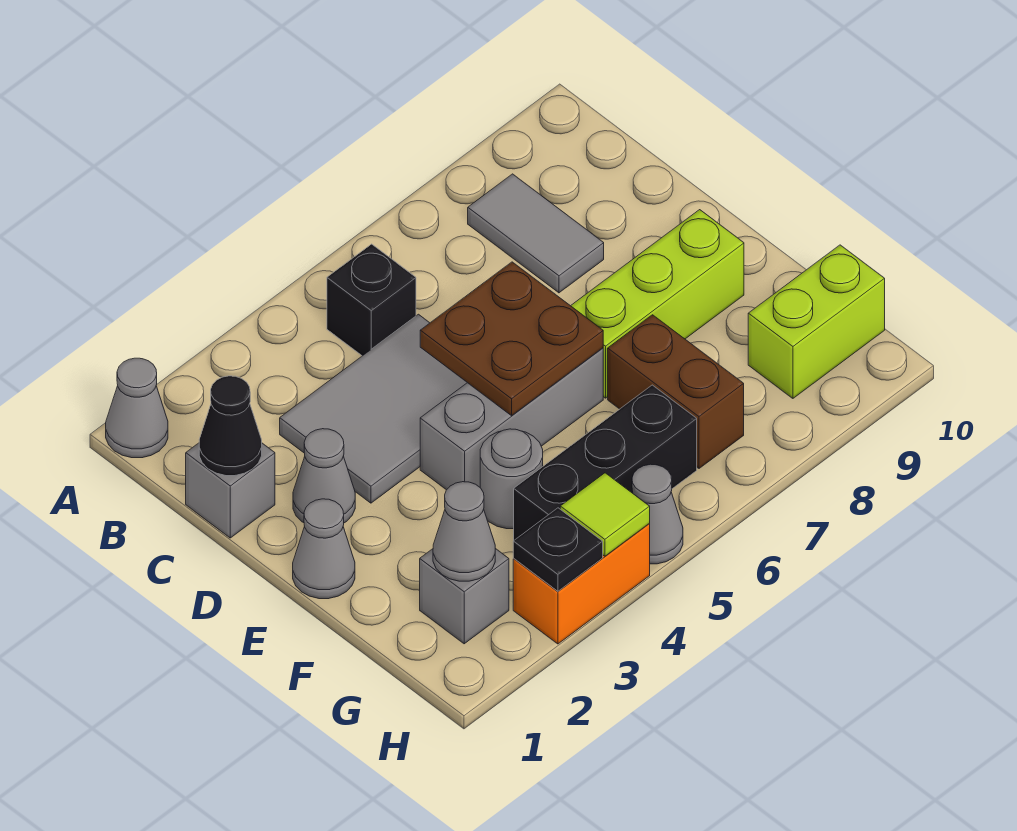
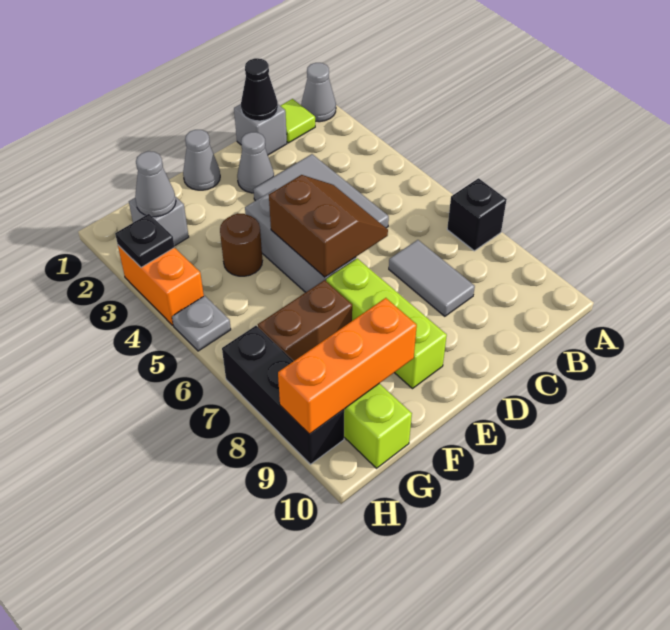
black 1x1 brick [327,244,416,356] -> black 1x1 brick moved to [447,178,507,251]
grey 1x2 tile [468,174,604,293] -> grey 1x2 tile turned to [389,240,475,316]
brown 2x2 plate [420,262,603,416] -> brown 2x2 slope [269,175,388,277]
grey 1x1 round brick [480,429,543,529] -> brown 1x1 round brick [220,213,262,276]
none -> orange 1x3 brick [278,298,417,434]
black 1x3 brick [514,385,697,540] -> black 1x3 brick moved to [222,326,344,464]
lime 1x1 tile [560,473,650,556] -> lime 1x1 tile moved to [281,99,315,143]
grey 1x1 cone [632,464,683,564] -> grey 1x1 plate [172,296,231,351]

